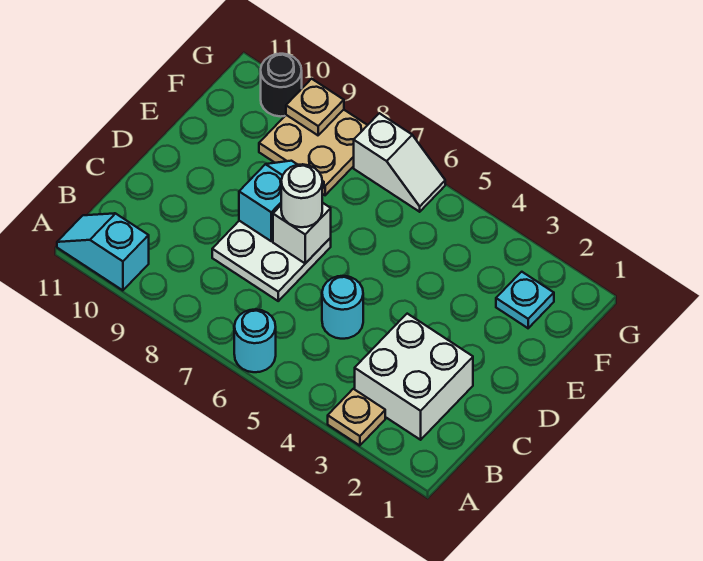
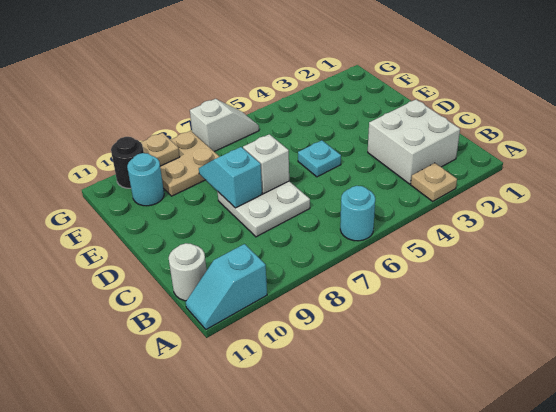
cyan 1x1 round brick [322,276,363,339] -> cyan 1x1 round brick moved to [127,153,164,206]
white 1x1 round brick [281,164,322,227] -> white 1x1 round brick moved to [169,243,207,301]
cyan 1x1 plate [496,272,554,328] -> cyan 1x1 plate moved to [298,140,341,177]

